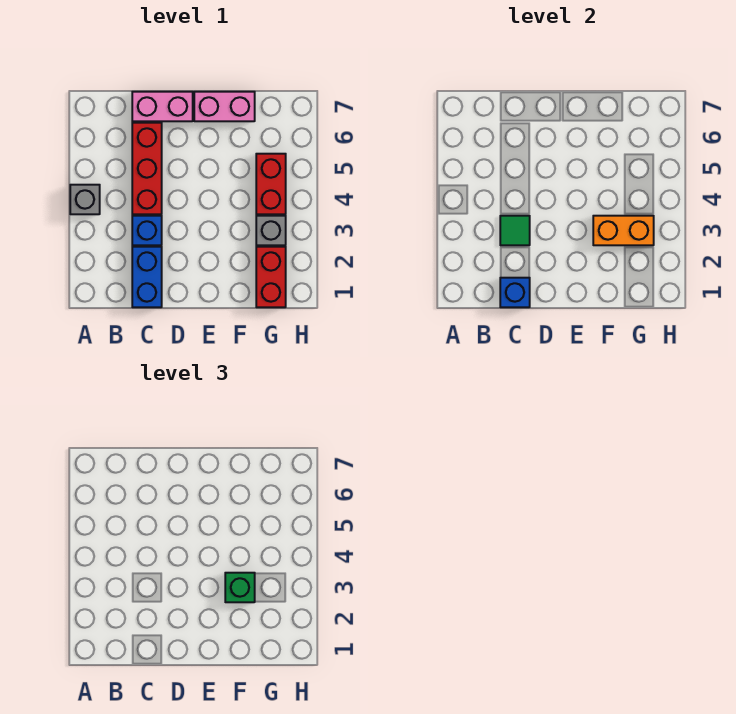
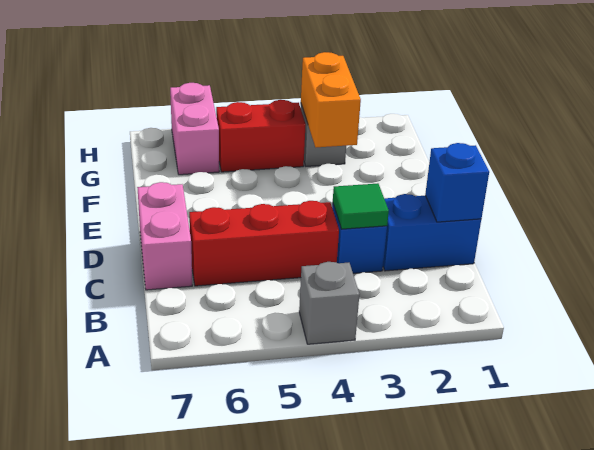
pink 1x2 brick [194,92,255,121] -> pink 1x2 brick moved to [170,83,219,175]
green 1x1 brick [225,573,255,602] -> none
red 1x2 brick [256,247,286,307] -> none

